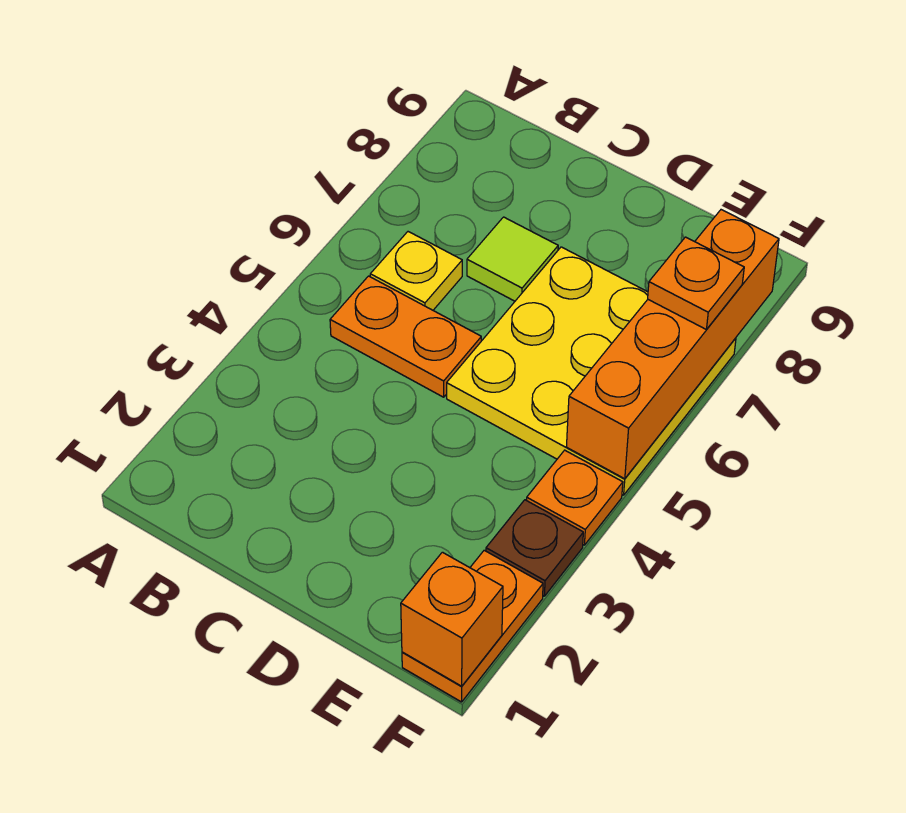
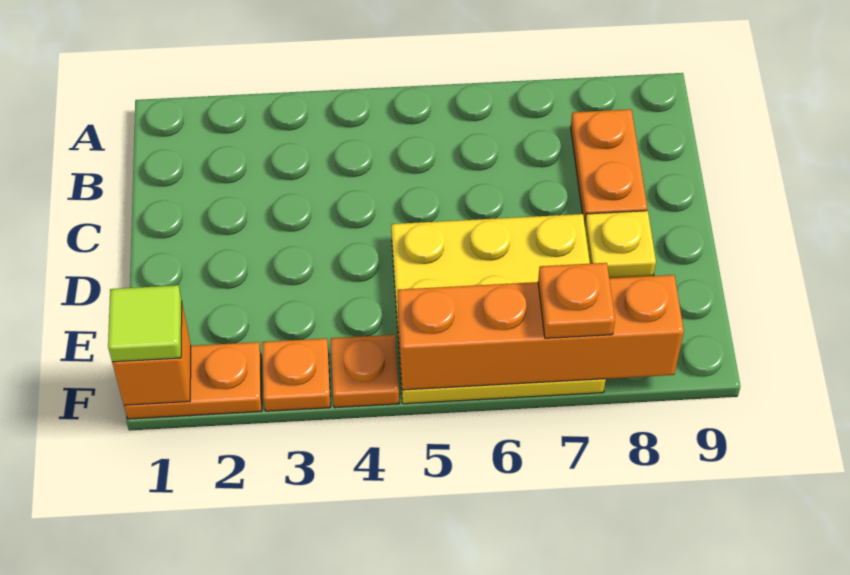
orange 1x2 plate [330,276,481,397] -> orange 1x2 plate moved to [571,109,647,224]
yellow 1x1 plate [370,232,462,310] -> yellow 1x1 plate moved to [585,211,656,278]
lime 1x1 tile [467,217,558,301] -> lime 1x1 tile moved to [108,285,182,362]
brown 1x1 plate [486,500,583,596] -> orange 1x1 plate [262,338,331,411]

